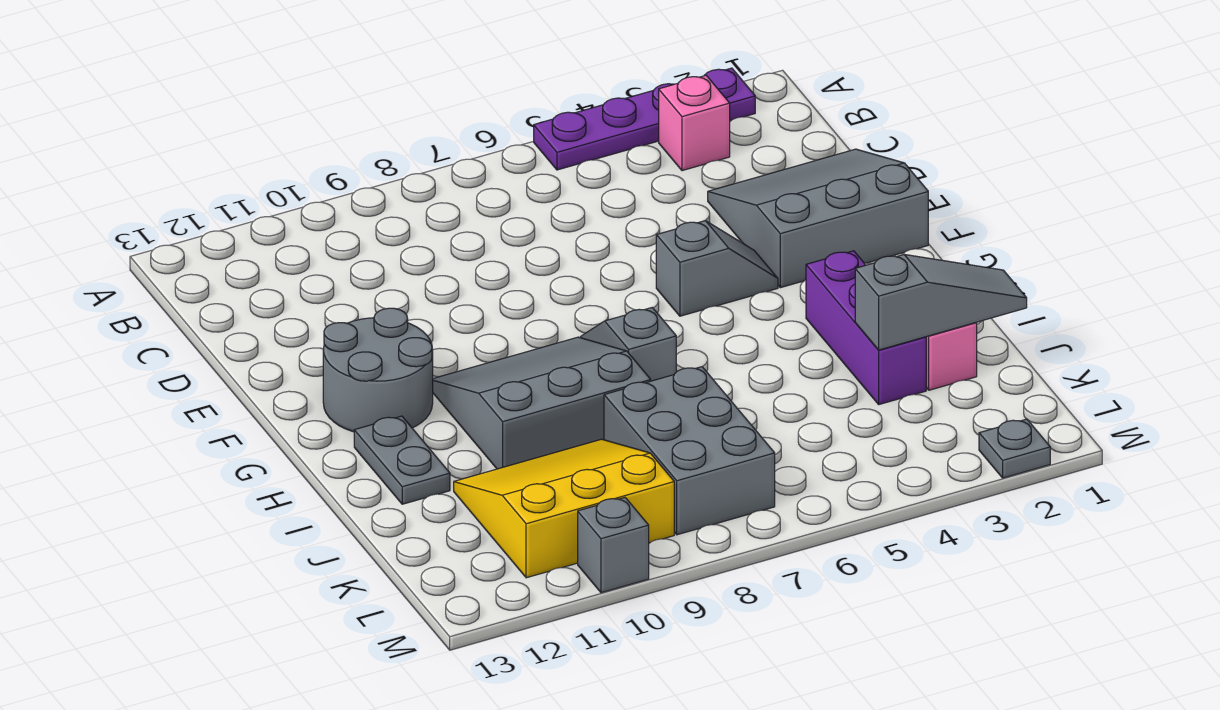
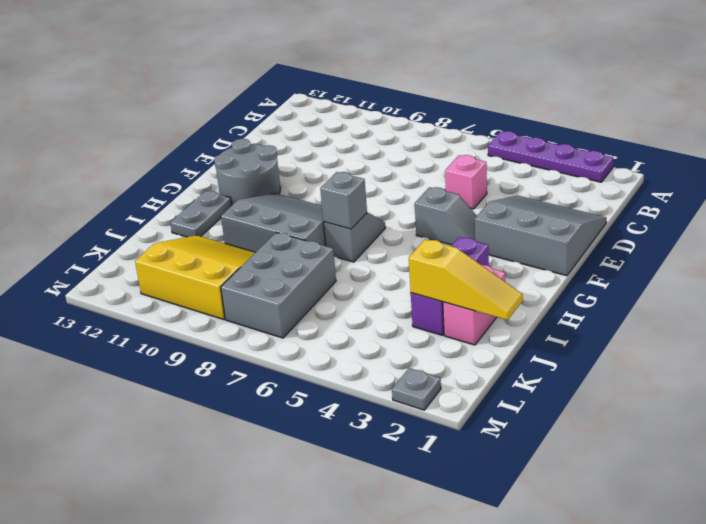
pink 1x1 brick [659,75,730,171] -> pink 1x1 brick moved to [445,155,487,209]
grey 1x3 slope [855,255,1027,350] -> yellow 1x3 slope [409,239,523,320]
grey 1x1 brick [578,498,649,593] -> grey 1x1 brick moved to [320,172,367,229]

